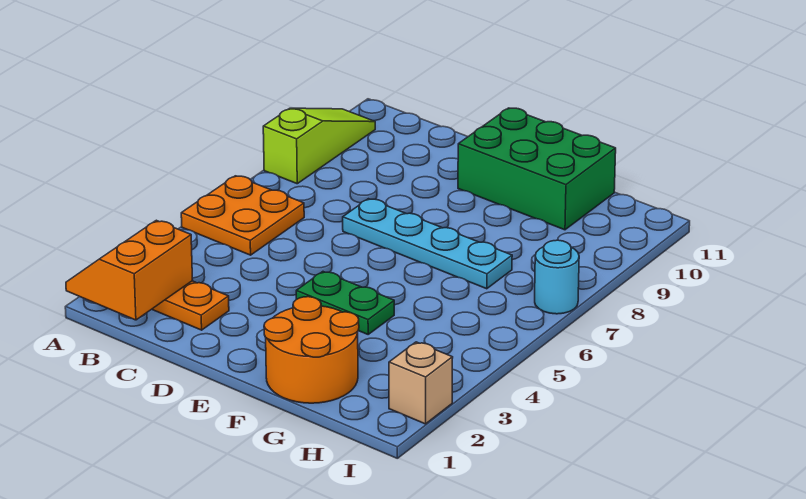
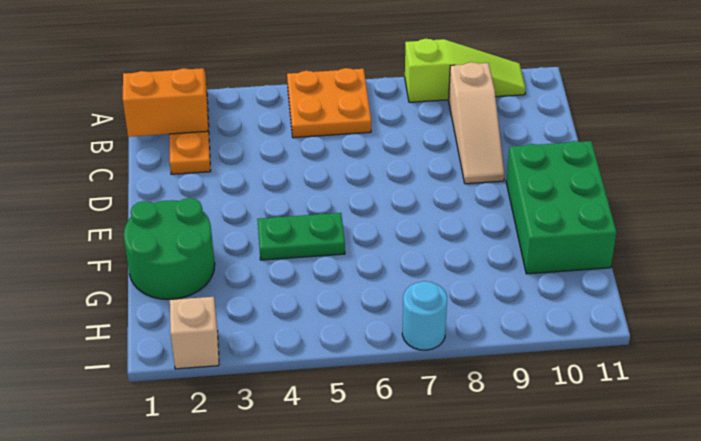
none -> tan 1x3 slope [449,62,504,184]
cyan 1x4 plate [343,199,512,289] -> none
green 1x2 plate [296,272,394,334] -> green 1x2 plate turned to [257,213,345,260]
orange 2x2 round brick [264,297,359,403] -> green 2x2 round brick [124,198,215,299]

